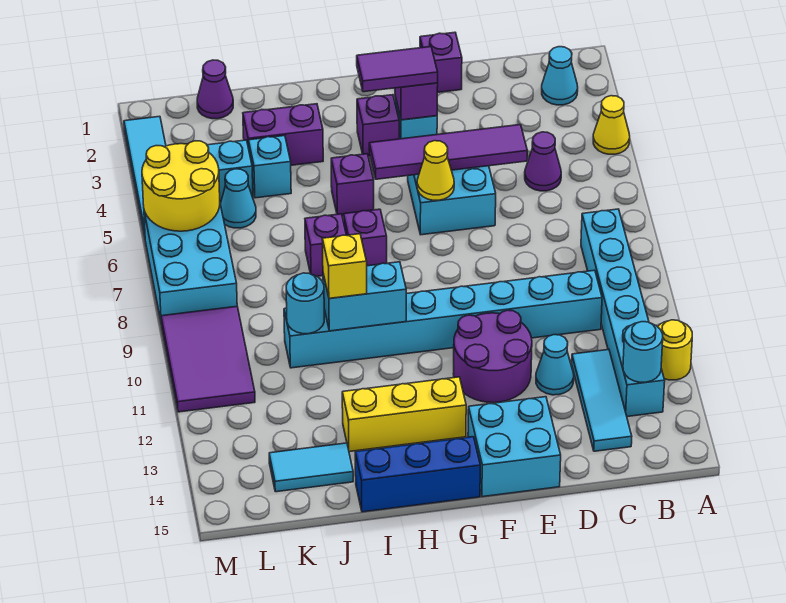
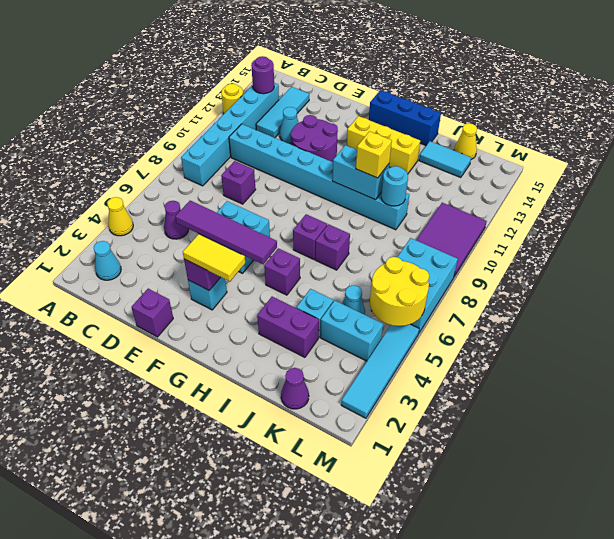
cyan 1x1 round brick [623,322,663,382] -> purple 1x1 round brick [251,56,274,94]
cyan 2x2 brick [468,397,561,497] -> none
purple 1x2 tile [357,47,438,92] -> yellow 1x2 tile [183,234,245,281]
yellow 1x1 cone [417,141,454,200] -> yellow 1x1 cone moved to [454,123,477,159]
purple 1x1 brick [357,95,399,156] -> purple 1x1 brick moved to [221,161,256,204]

